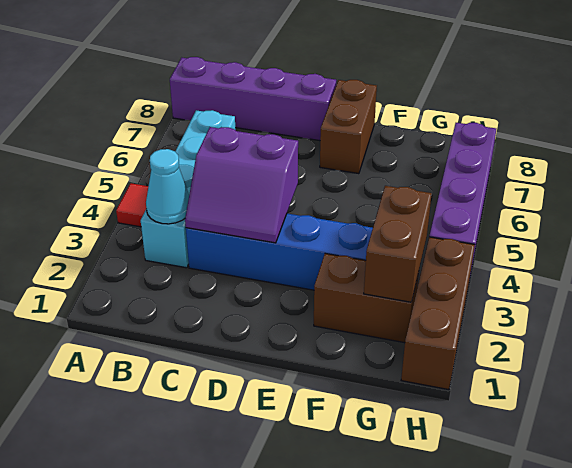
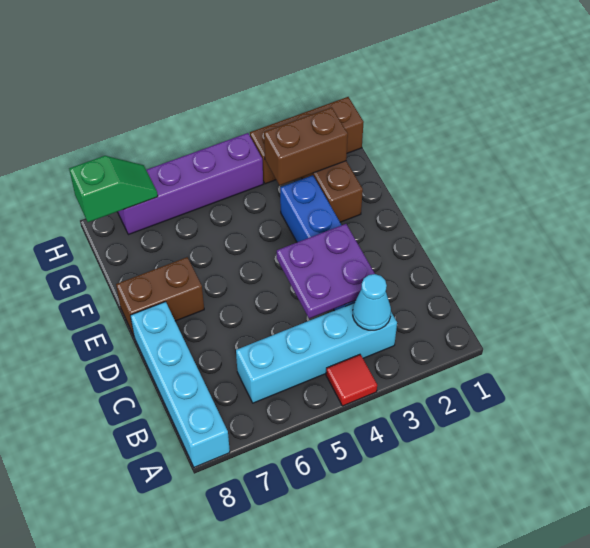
purple 1x4 brick [170,57,336,141] -> cyan 1x4 brick [130,302,230,467]
purple 2x2 slope [185,127,298,243] -> purple 2x2 plate [277,224,375,319]
none -> green 1x2 slope [69,156,158,222]

